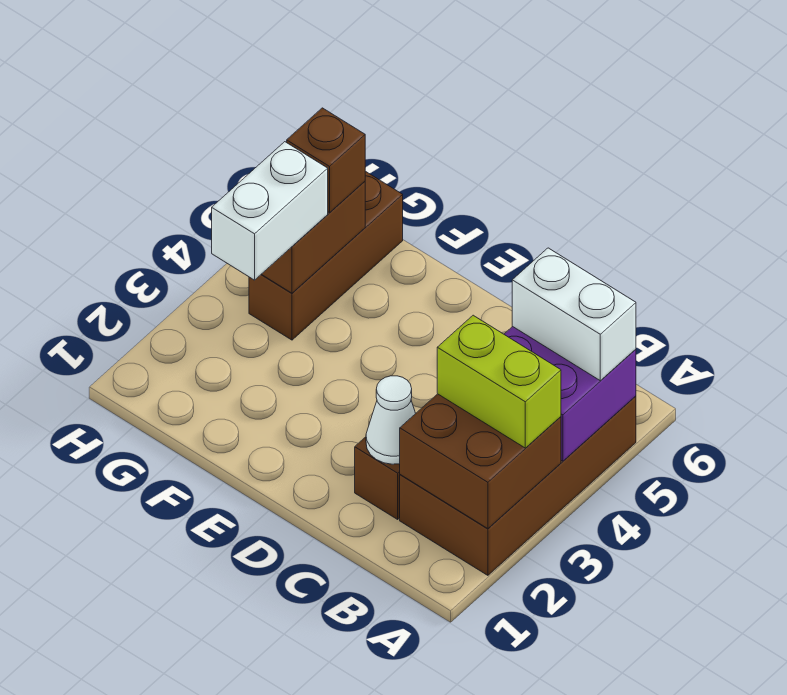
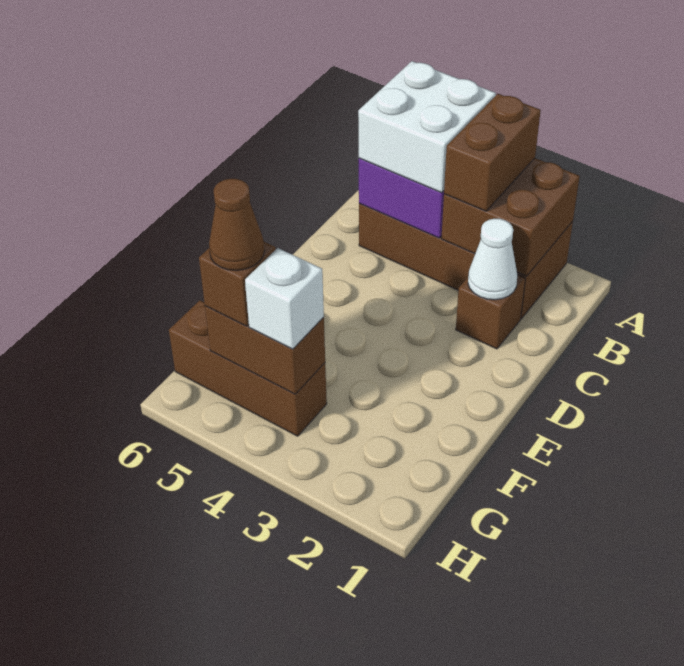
lime 1x2 brick [437,315,561,448] -> brown 1x2 brick [444,94,541,211]
white 1x2 brick [512,248,636,381] -> white 2x2 brick [358,61,496,193]
white 1x2 brick [212,142,328,280] -> white 1x1 brick [245,248,324,349]
none -> brown 1x1 cone [209,179,264,271]

